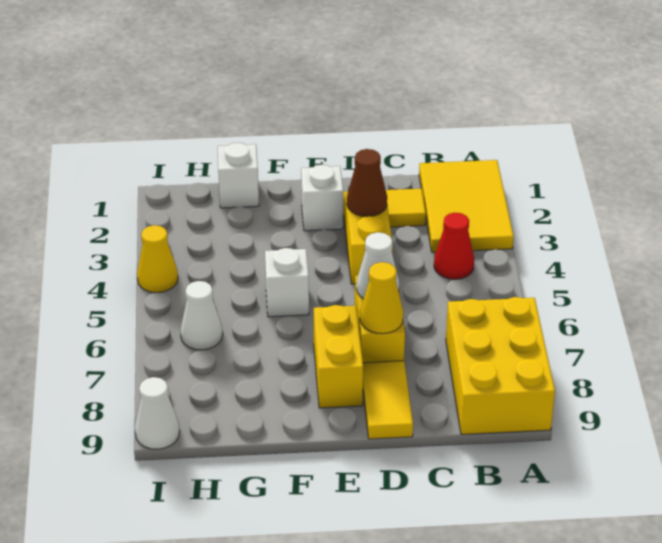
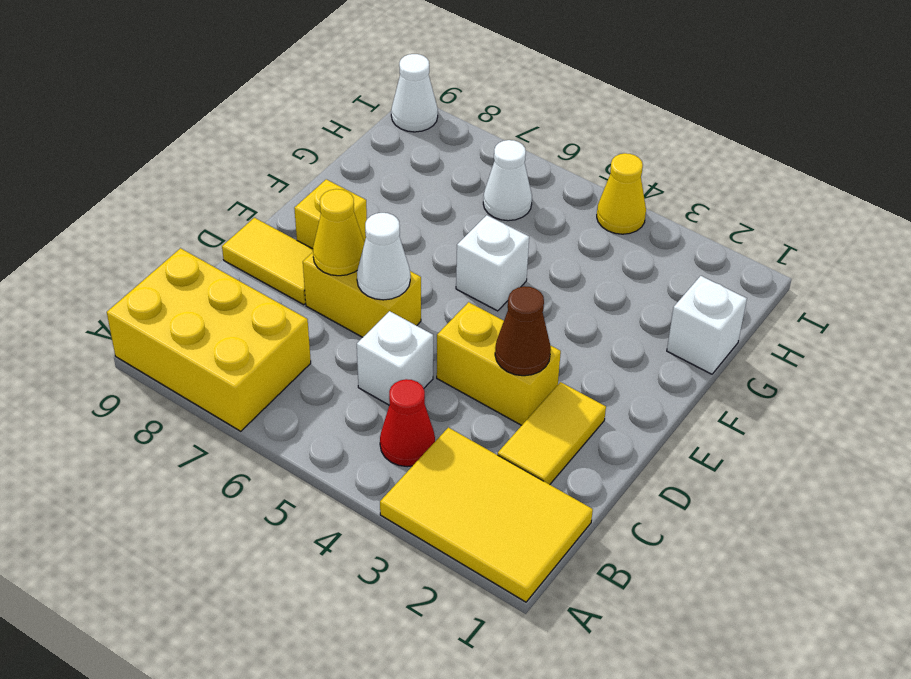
white 1x1 brick [301,165,343,231] -> white 1x1 brick moved to [357,311,433,405]
yellow 1x2 brick [314,305,363,408] -> yellow 1x1 brick [294,179,367,249]

